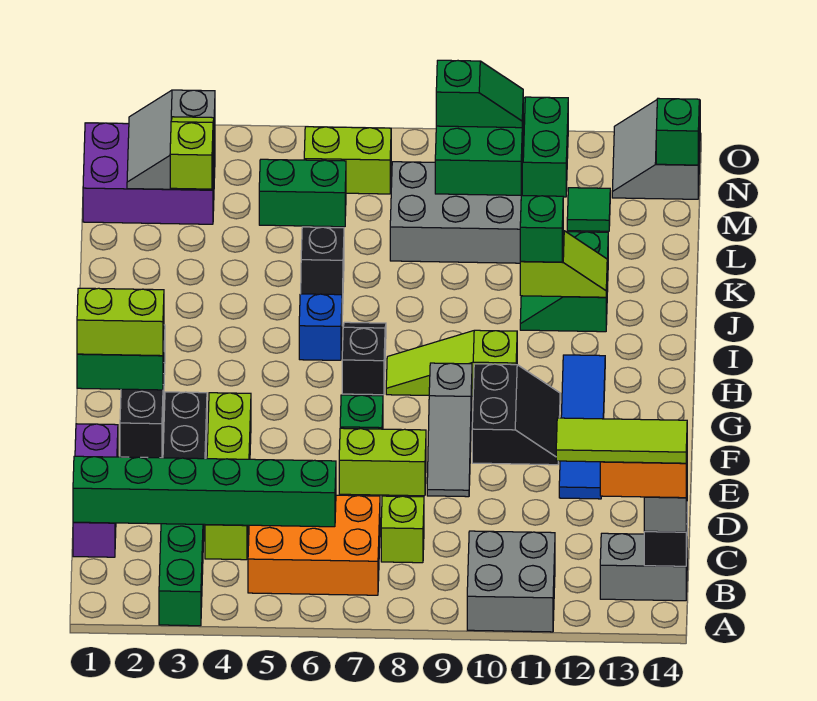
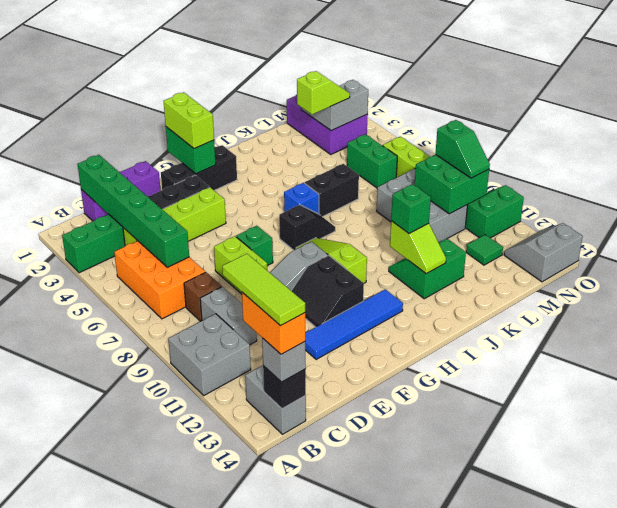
lime 1x1 brick [381,496,424,563] -> brown 1x1 brick [184,272,222,321]
none -> grey 1x2 brick [200,287,257,345]
black 2x2 slope [472,364,560,465] -> black 2x2 slope turned to [291,255,364,327]
black 1x2 slope [301,227,344,315] -> black 1x2 brick [305,164,359,217]
green 1x1 brick [656,98,699,165] -> none

